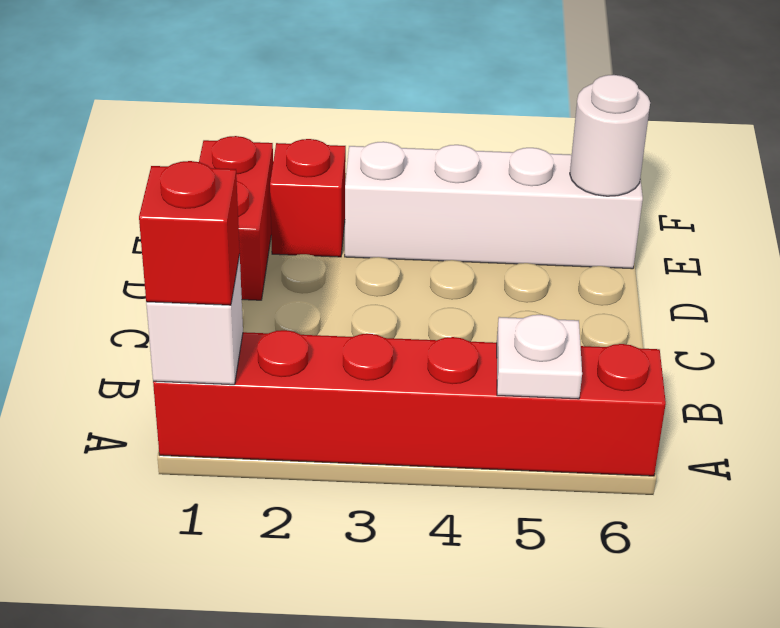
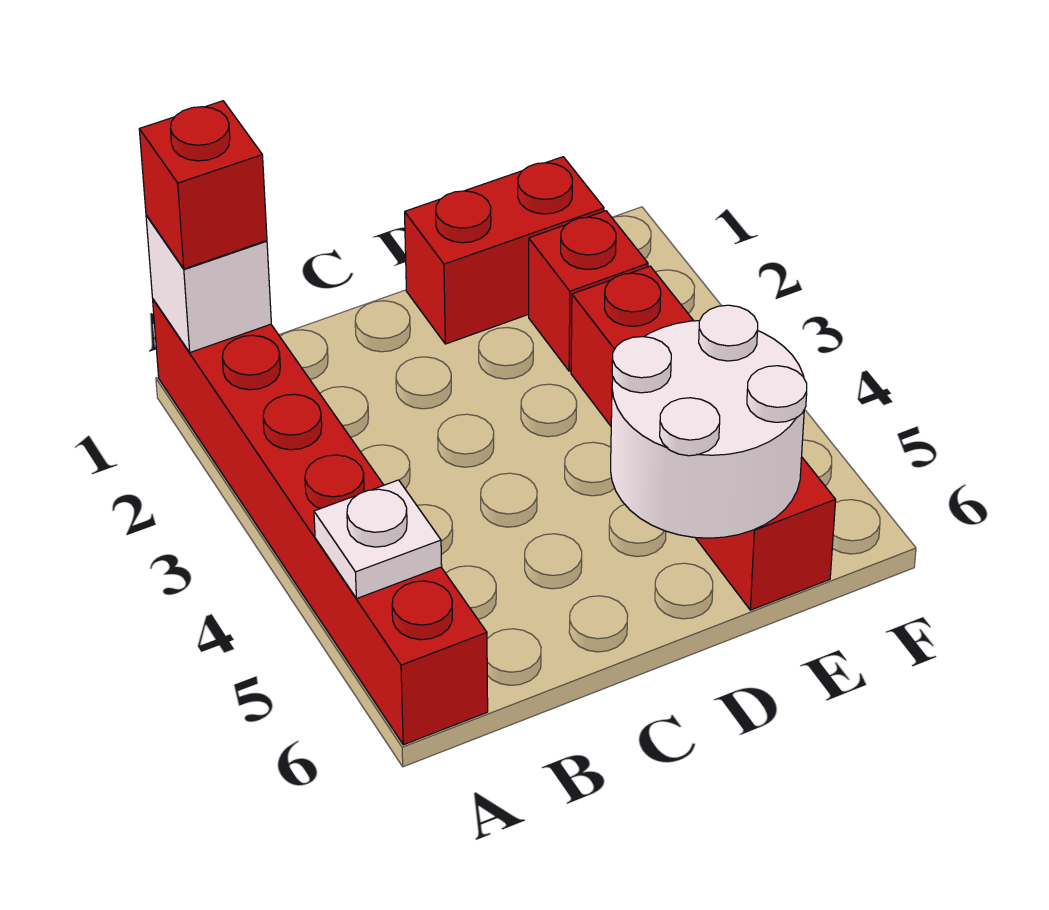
white 1x4 brick [345,142,643,269] -> red 1x4 brick [571,266,836,610]
white 1x1 round brick [570,75,650,196] -> white 2x2 round brick [611,305,807,538]

